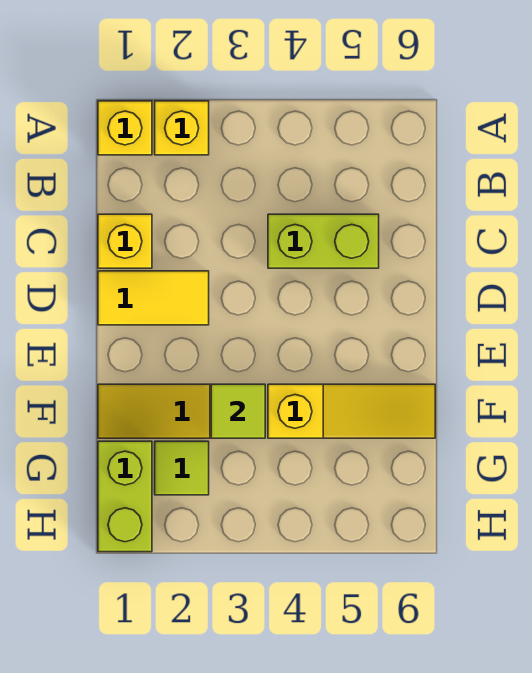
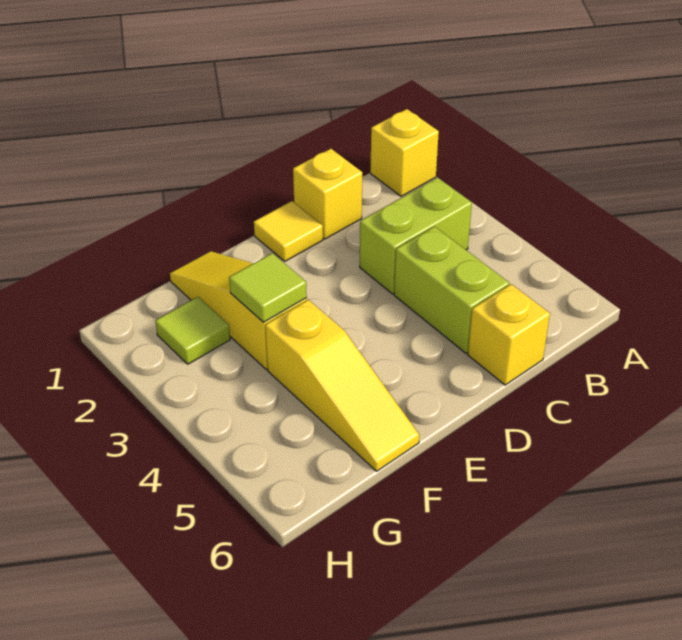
yellow 1x1 brick [155,101,209,155] -> yellow 1x1 brick moved to [468,284,550,385]
yellow 1x2 tile [98,271,209,325] -> yellow 1x1 tile [254,201,323,261]
lime 1x2 brick [98,441,152,552] -> lime 1x2 brick moved to [360,178,472,294]

